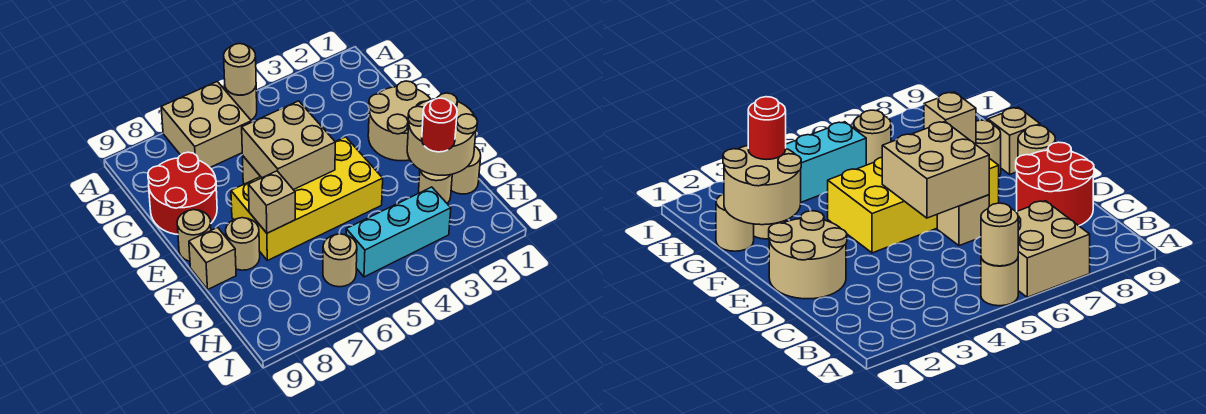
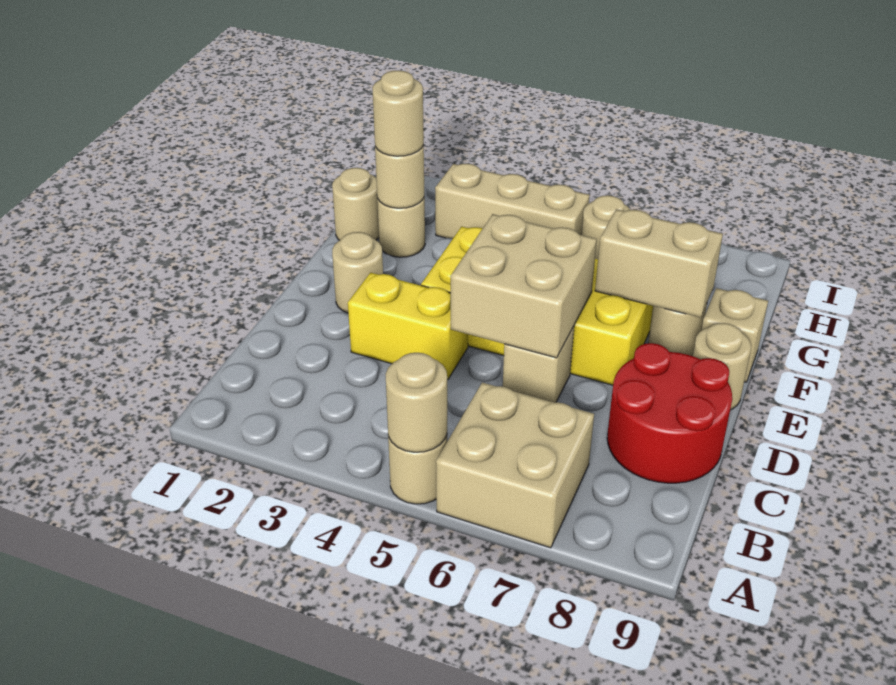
tan 2x2 round brick [368,81,431,161] -> tan 1x1 round brick [332,232,383,313]
none -> yellow 1x2 brick [348,273,468,379]
tan 2x2 round brick [407,93,478,175] -> tan 1x1 round brick [375,145,424,208]
tan 1x1 brick [248,171,295,233] -> tan 1x2 brick [595,209,723,318]
red 1x1 round brick [422,98,457,152] -> tan 1x1 round brick [372,70,424,156]
cyan 1x3 brick [346,187,451,277] -> tan 1x3 brick [435,164,589,239]

